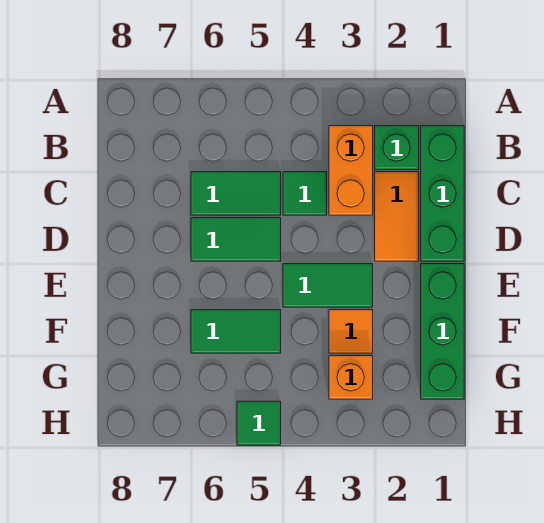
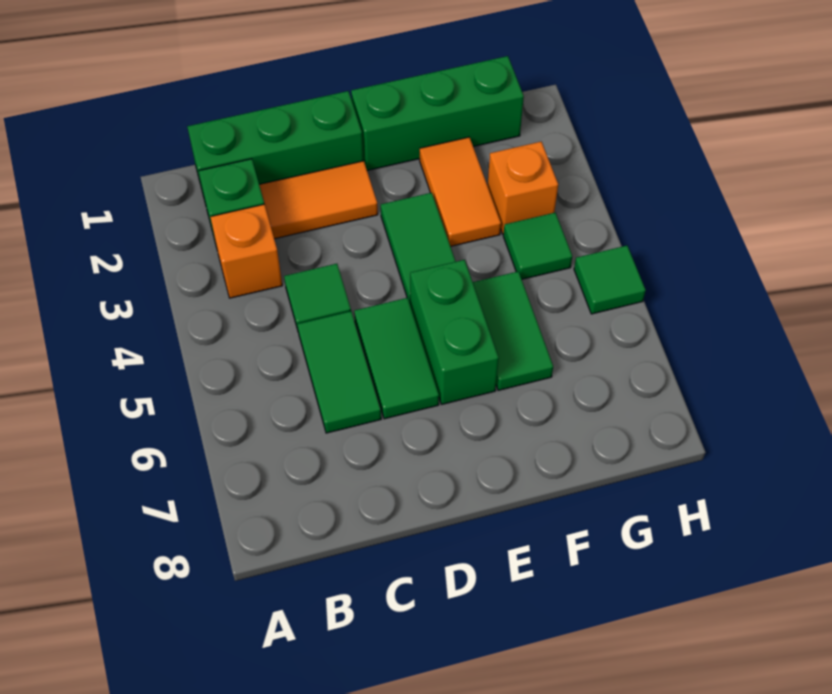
orange 1x2 brick [329,126,373,215] -> orange 1x1 brick [211,204,282,298]
none -> green 1x2 brick [410,260,499,404]
orange 1x1 tile [329,310,373,353] -> orange 1x2 tile [420,137,501,246]
none -> green 1x1 tile [503,213,572,279]

